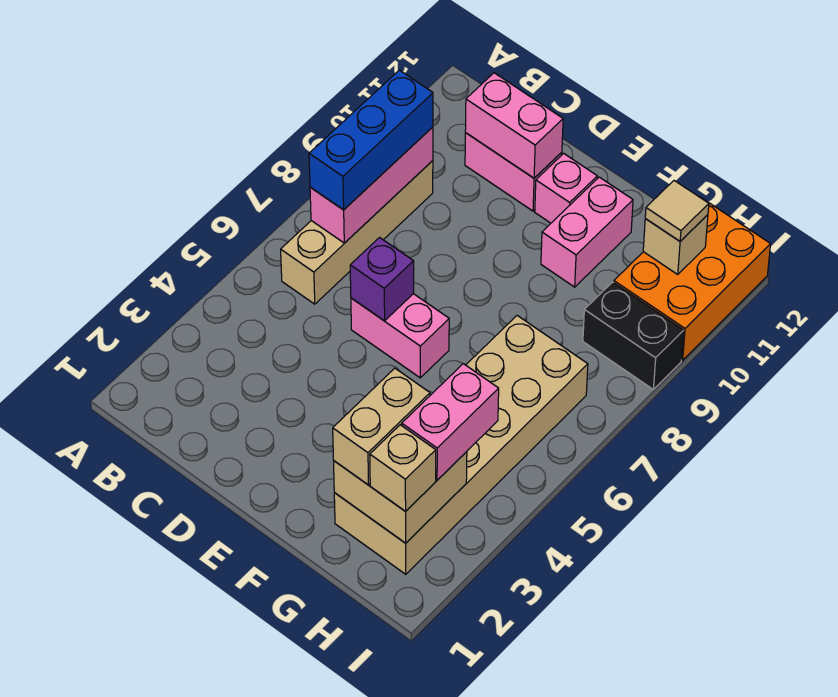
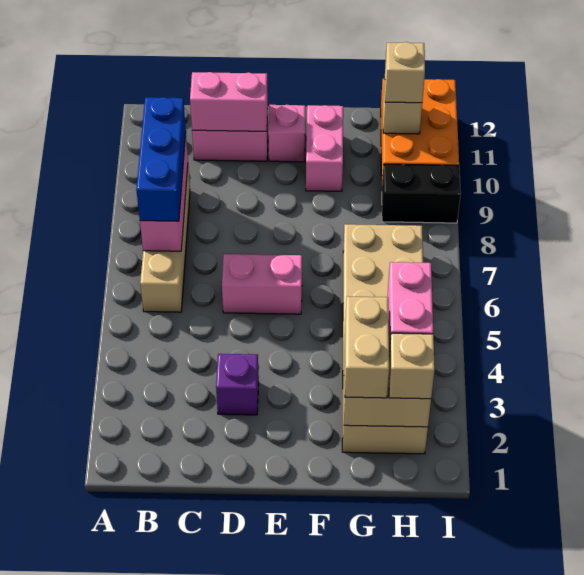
purple 1x1 brick [350,238,414,321] -> purple 1x1 brick moved to [216,354,259,415]
tan 1x1 tile [645,181,709,241] -> tan 1x1 brick [385,42,425,103]

